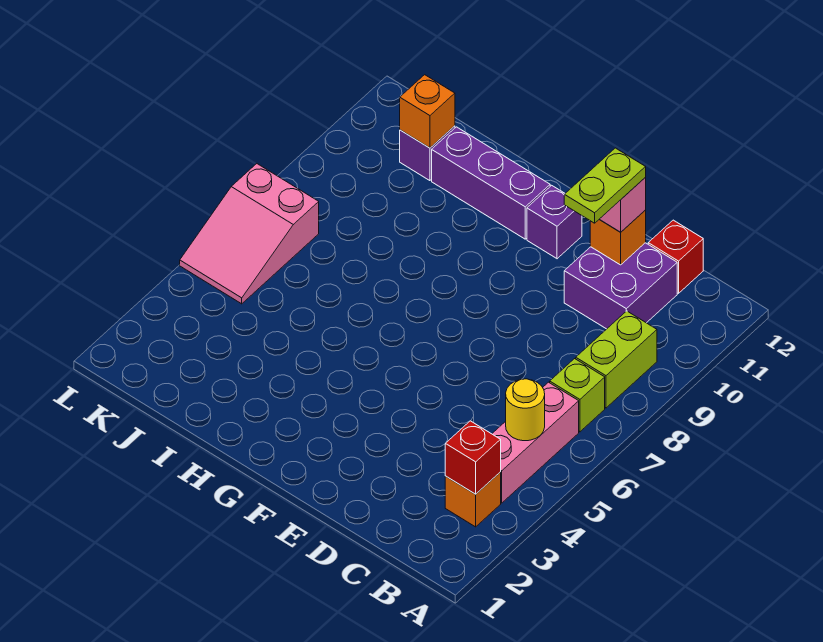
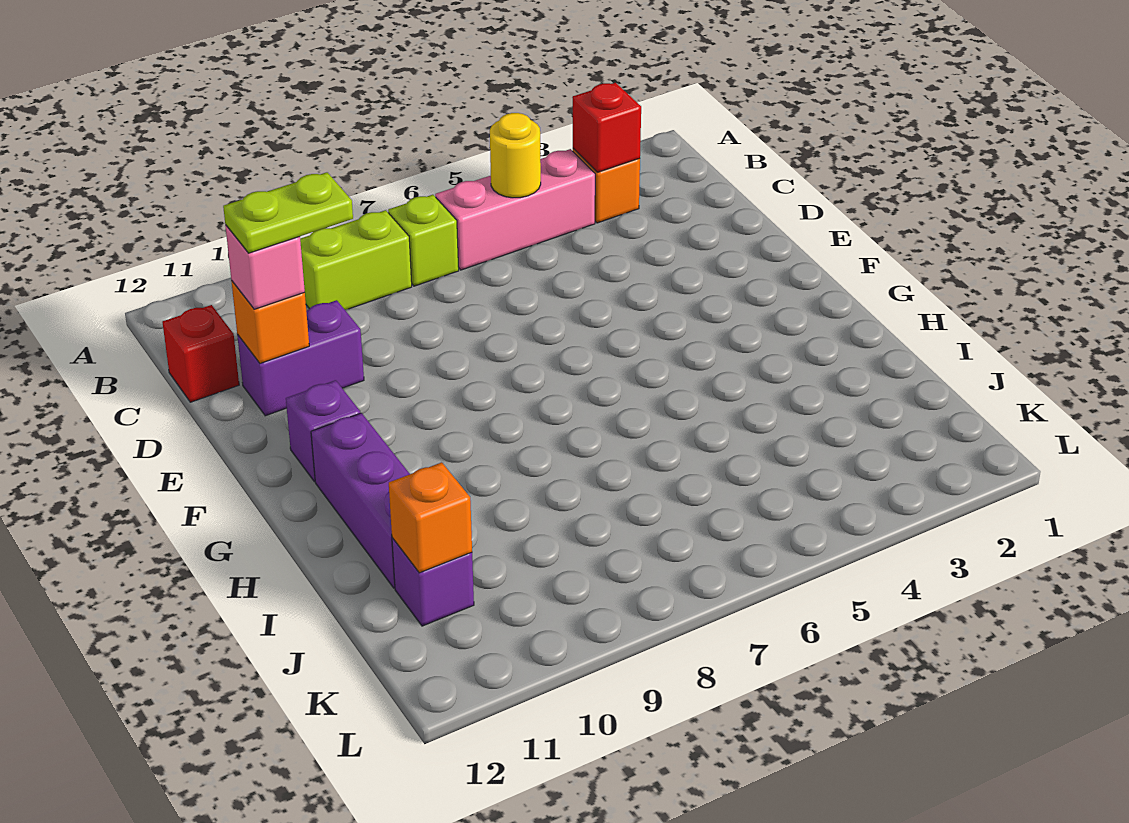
purple 2x2 brick [564,243,677,329] -> purple 1x2 brick [237,300,364,416]
pink 2x3 slope [180,164,319,304] -> none

